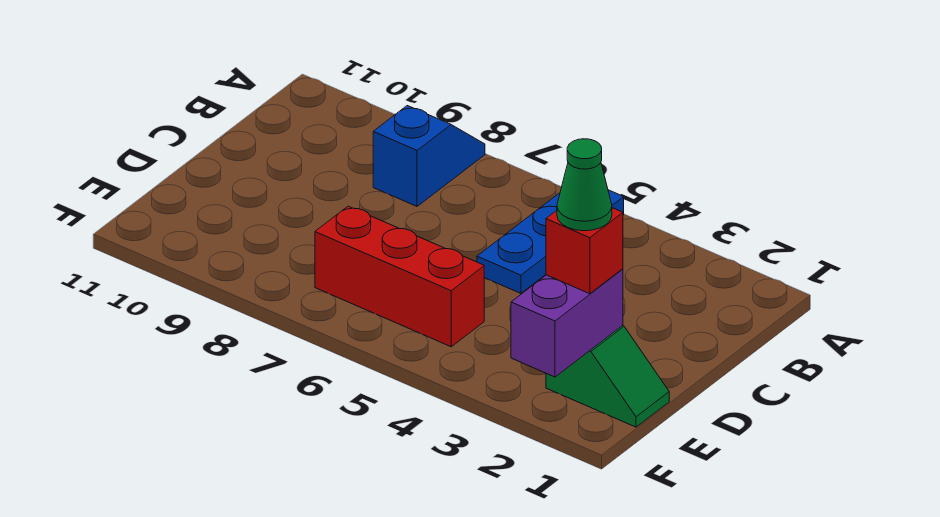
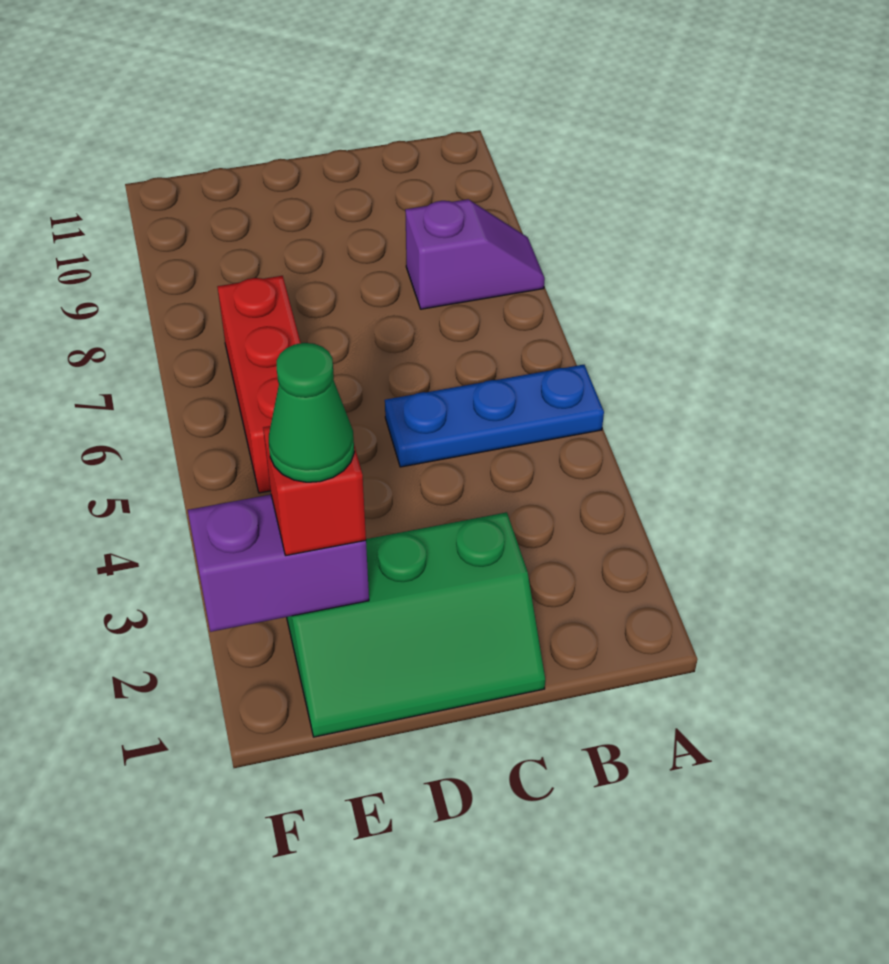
blue 1x2 slope [373,106,485,206] -> purple 1x2 slope [405,199,545,309]
green 1x2 slope [546,326,669,427] -> green 2x3 slope [287,512,545,737]

